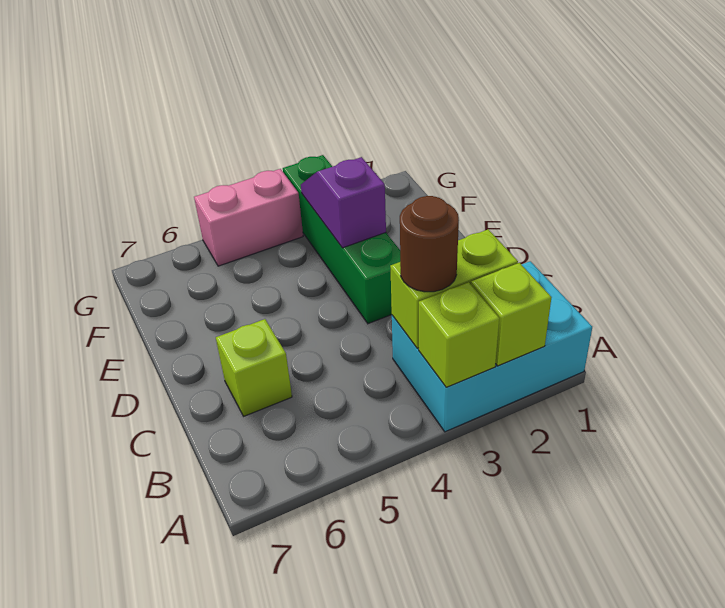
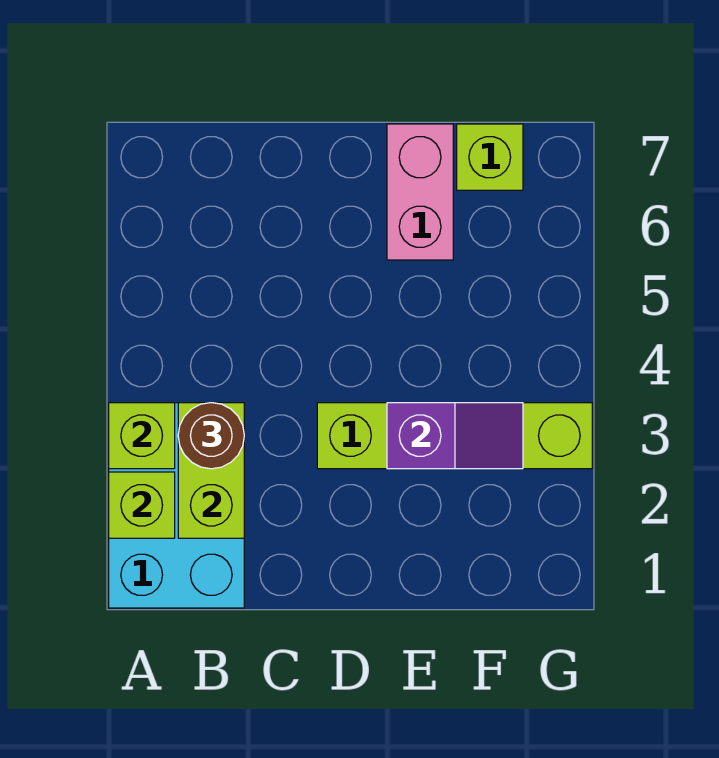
lime 1x1 brick [216,319,292,416] -> lime 1x1 brick moved to [457,124,523,190]
green 1x4 brick [283,155,400,324] -> lime 1x4 brick [317,403,592,469]
pink 1x2 brick [194,169,303,266] -> pink 1x2 brick moved to [387,124,453,260]

